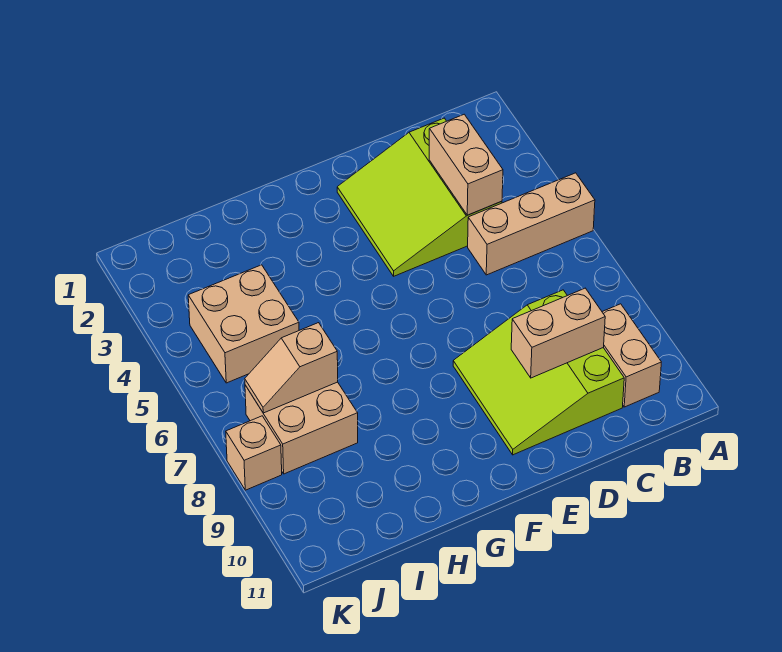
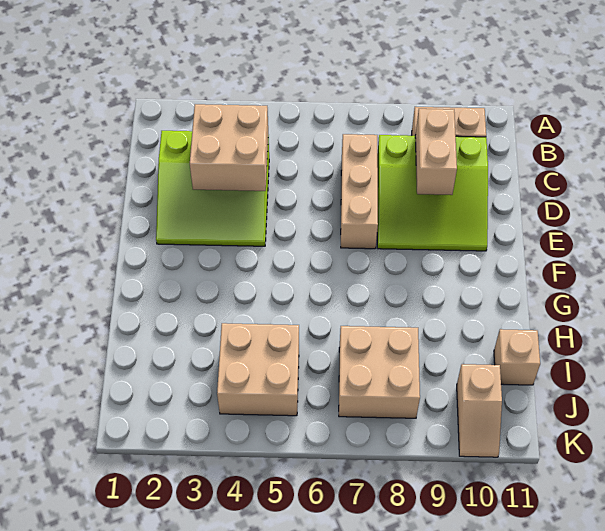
tan 1x3 brick [468,173,595,275] -> tan 1x3 brick moved to [341,134,378,249]
tan 1x2 brick [429,114,503,215] -> tan 2x2 brick [190,104,268,191]
tan 1x2 slope [245,323,338,413] -> tan 1x2 slope moved to [457,364,502,457]
tan 1x1 brick [226,416,282,490] -> tan 1x1 brick moved to [494,329,540,385]

